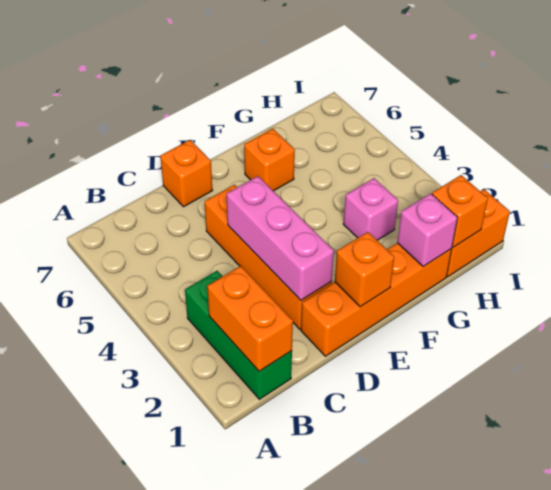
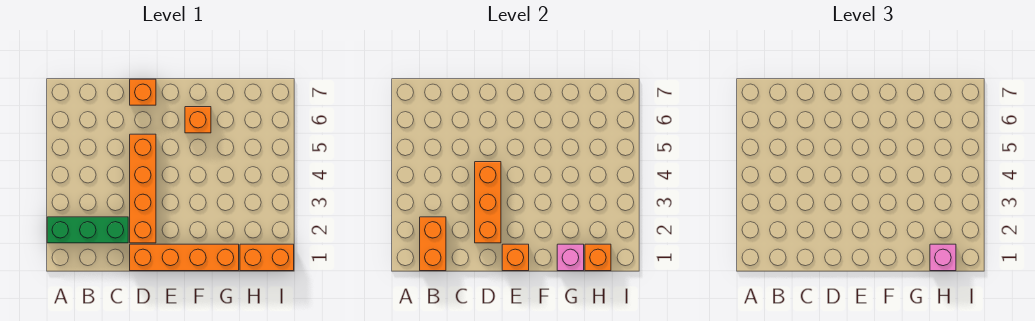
green 1x3 brick [185,271,292,399] -> green 1x3 brick turned to [47,217,128,243]
pink 1x3 brick [227,176,334,300] -> orange 1x3 brick [475,162,501,243]
pink 1x1 brick [343,178,398,240] -> pink 1x1 brick moved to [930,244,956,271]

